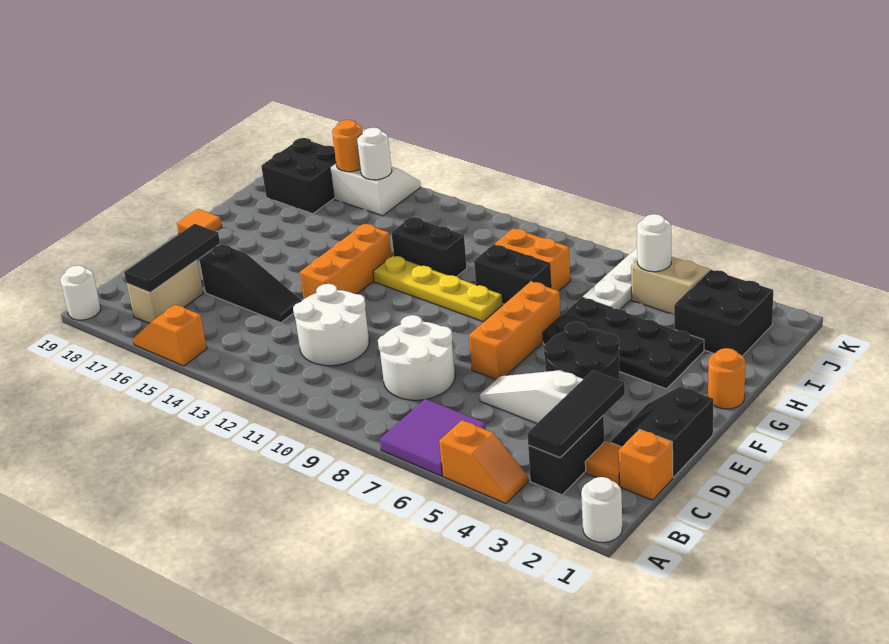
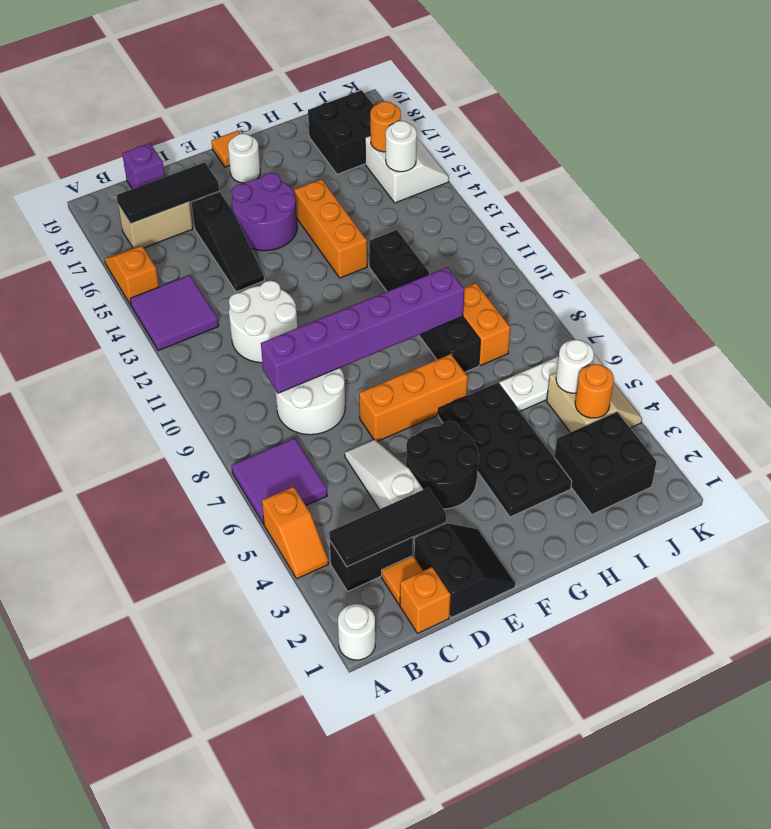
none -> purple 2x2 tile [130,275,219,351]
white 1x1 round brick [60,266,101,320] -> white 1x1 round brick moved to [228,134,260,183]
none -> purple 1x6 brick [261,267,464,393]
none -> purple 1x1 brick [122,143,165,189]
black 2x2 slope [610,387,713,477] -> black 2x2 slope turned to [415,523,515,618]
orange 1x3 brick [300,224,392,299] -> orange 1x3 brick turned to [294,179,367,278]
none -> purple 2x2 round brick [232,173,297,251]
orange 1x1 round brick [708,348,745,409] -> orange 1x1 round brick moved to [575,364,614,418]
yellow 1x4 plate [373,256,503,322] -> none

